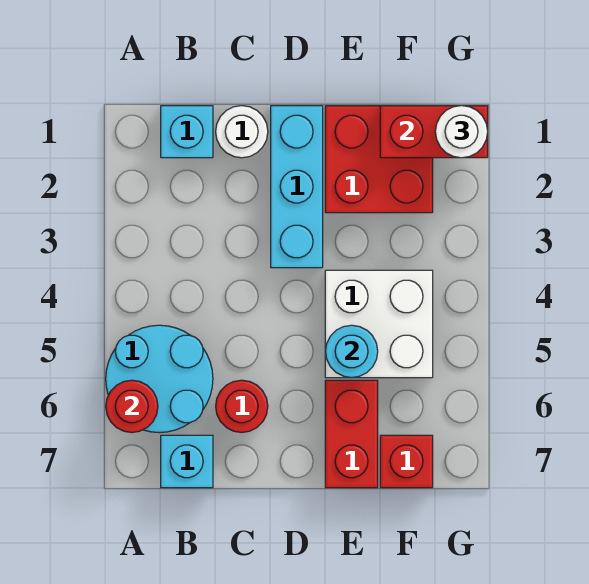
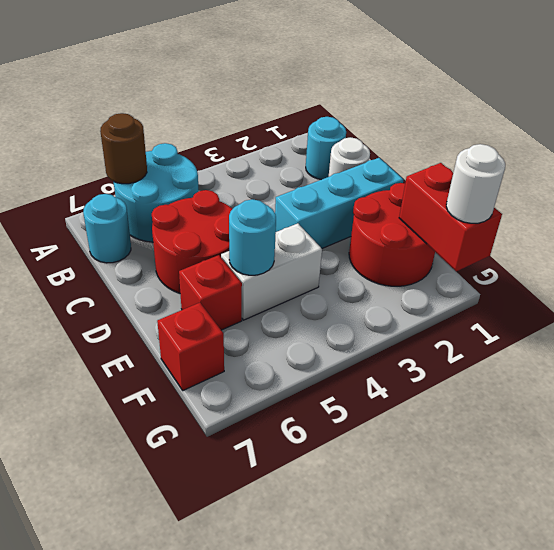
red 1x1 round brick [106,380,158,433] -> brown 1x1 round brick [100,113,147,184]
cyan 1x1 brick [161,106,213,158] -> cyan 1x1 round brick [306,117,346,180]
cyan 1x1 brick [161,435,213,488] -> cyan 1x1 round brick [83,194,131,263]
red 1x1 round brick [216,380,268,433] -> red 2x2 round brick [152,190,232,293]
red 2x2 brick [325,106,433,213] -> red 2x2 round brick [349,183,435,286]
white 2x2 brick [325,270,433,378] -> white 1x2 brick [221,223,322,320]
red 1x2 brick [325,380,378,488] -> red 1x1 brick [179,255,242,330]

